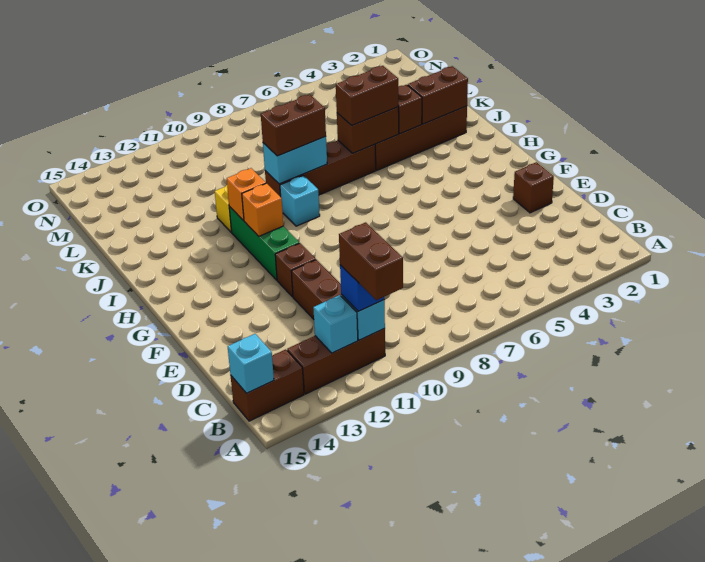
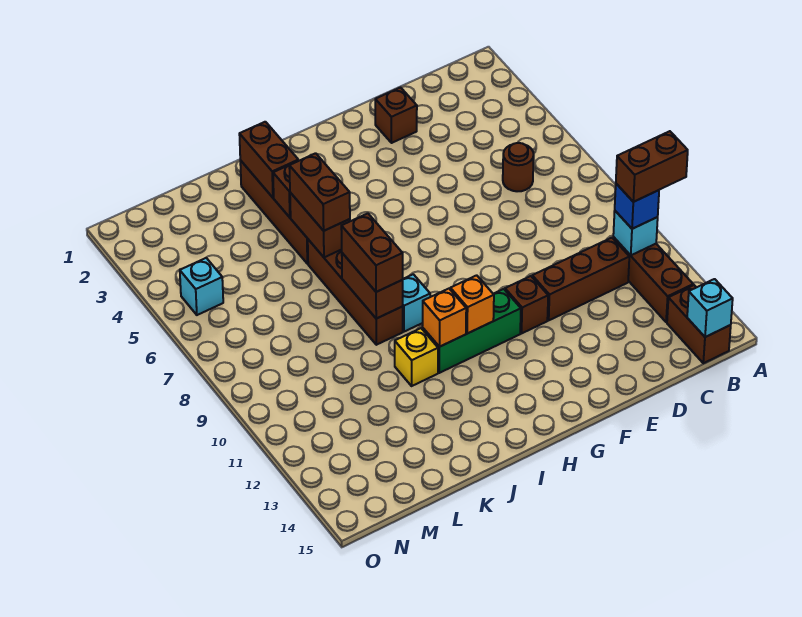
cyan 1x1 brick [313,295,358,353] -> cyan 1x1 brick moved to [180,258,223,315]
none -> brown 1x1 round brick [503,143,534,191]
cyan 1x2 brick [263,136,327,184] -> brown 1x2 brick [342,253,403,319]

